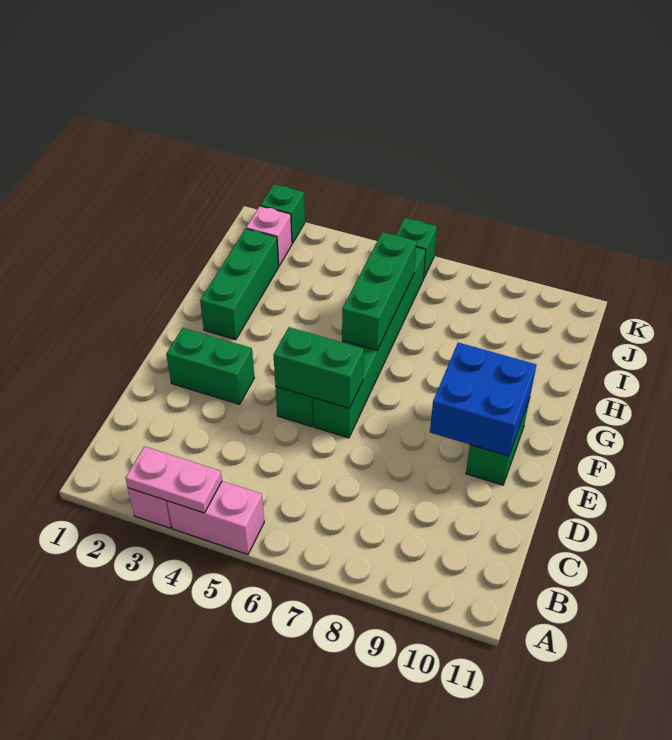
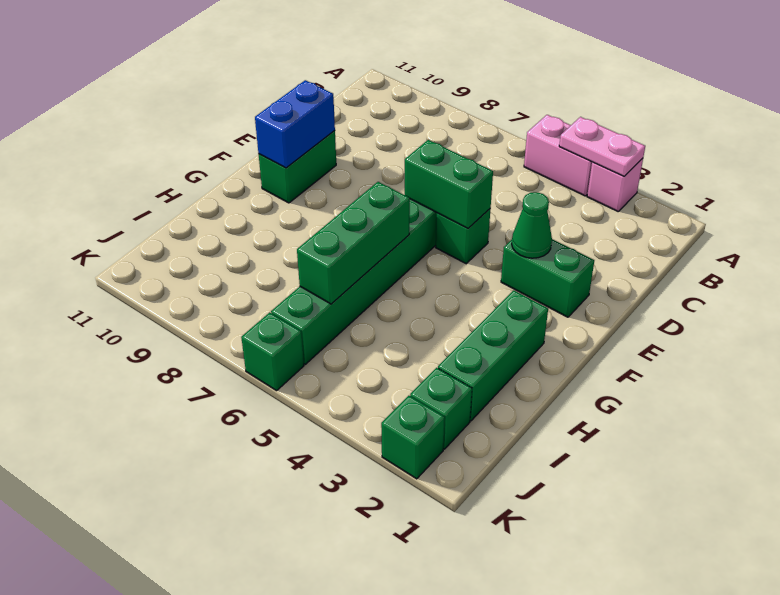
none -> green 1x1 cone [512,192,552,258]
blue 2x2 brick [430,343,536,456] -> blue 1x2 brick [255,80,335,168]
pink 1x1 brick [246,206,292,266] -> green 1x1 brick [410,368,472,449]

